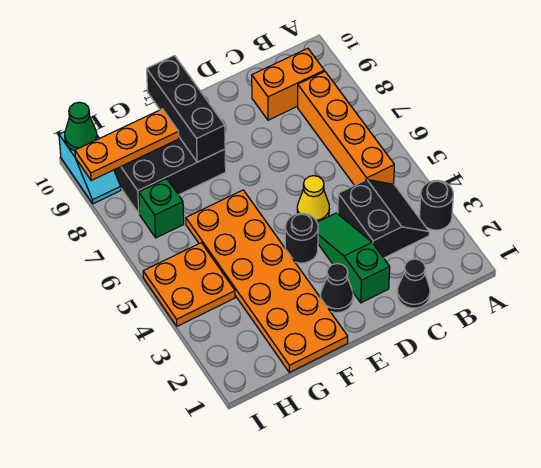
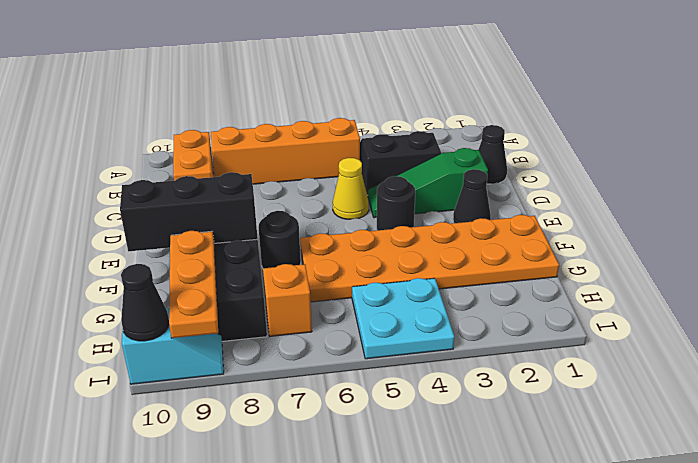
black 1x1 round brick [420,181,453,230] -> black 1x1 round brick moved to [258,211,301,268]
orange 2x2 plate [143,243,235,326] -> cyan 2x2 plate [352,278,454,359]
green 1x1 brick [139,179,184,238] -> orange 1x1 brick [263,264,312,336]
green 1x1 cone [65,102,97,151] -> black 1x1 cone [121,264,169,341]

